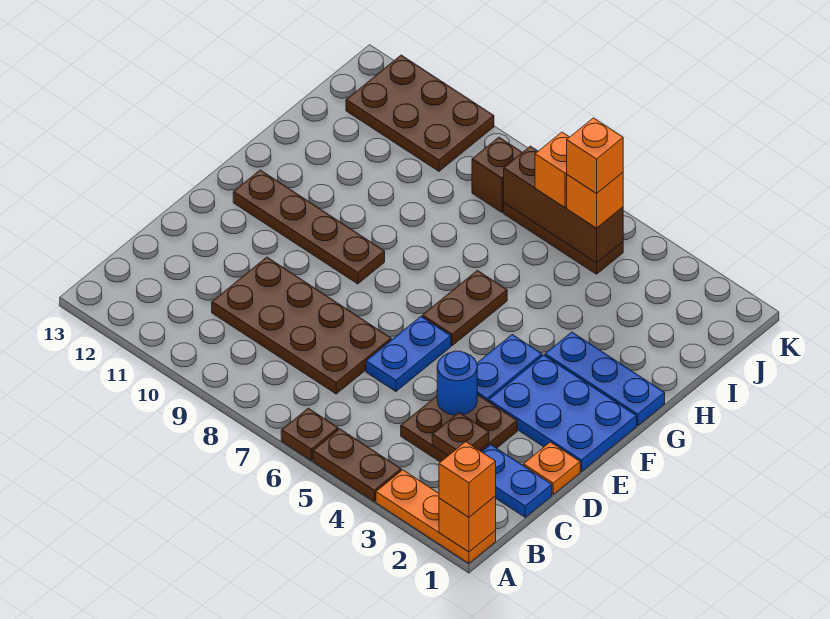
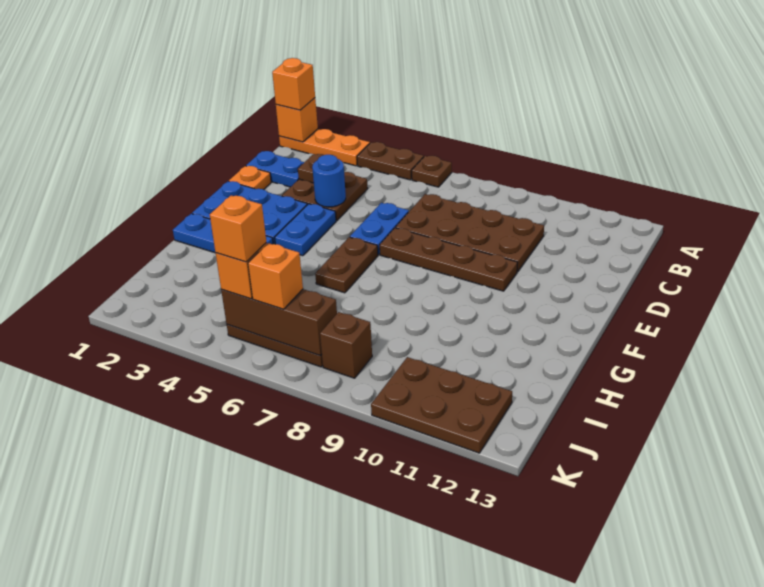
brown 1x4 plate [233,170,385,284] -> brown 1x4 plate moved to [380,228,518,291]

